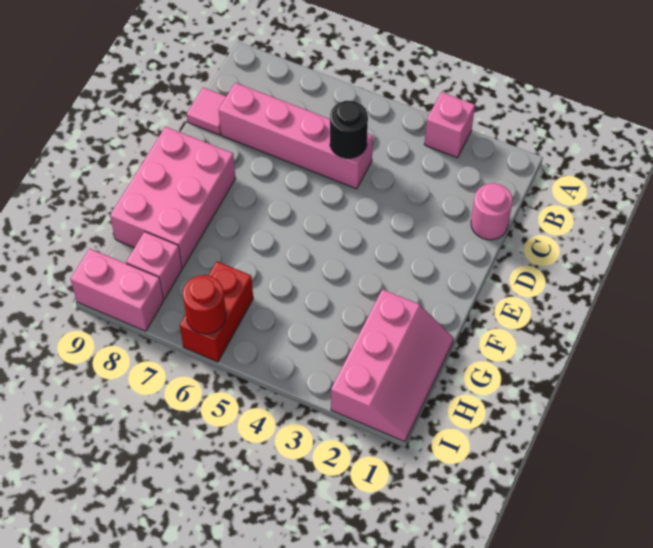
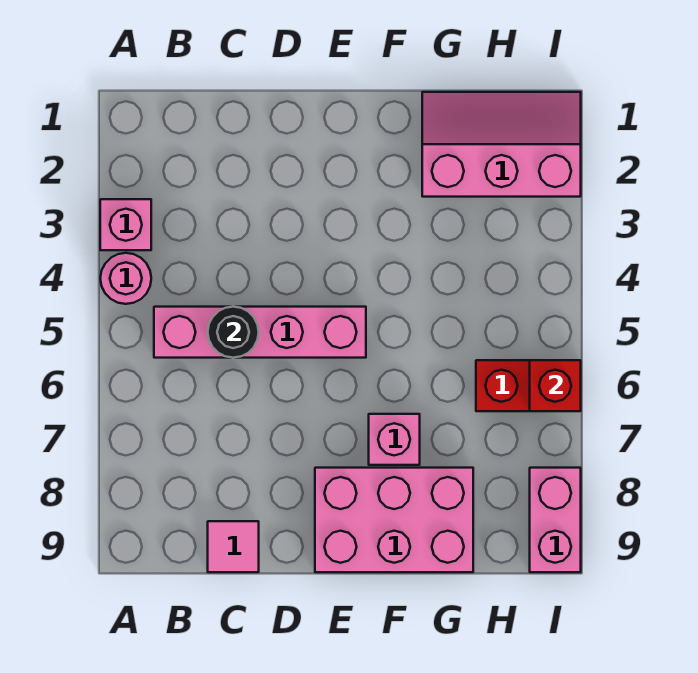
pink 1x1 round brick [471,183,513,240] -> pink 1x1 round brick moved to [100,253,151,304]
pink 1x4 brick [219,83,373,189] -> pink 1x4 brick turned to [154,307,366,358]
pink 1x1 brick [126,232,182,299] -> pink 1x1 brick moved to [369,414,420,465]
red 1x1 round brick [183,275,226,334] -> red 1x1 brick [530,360,581,411]

